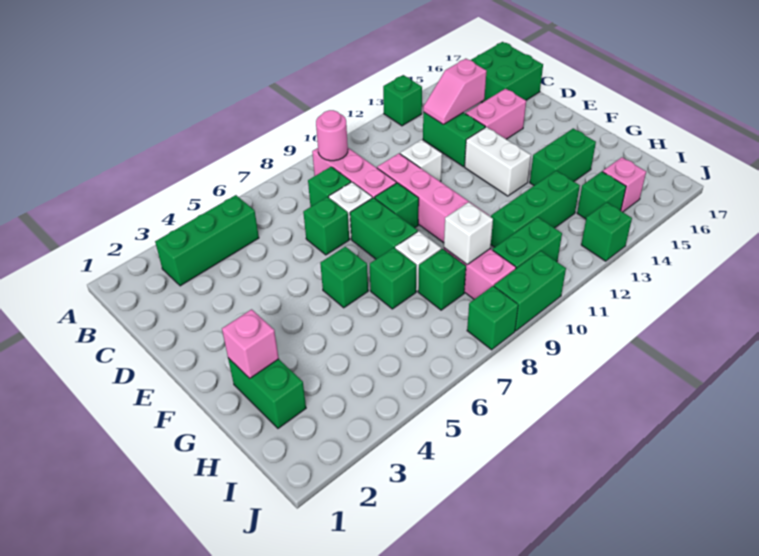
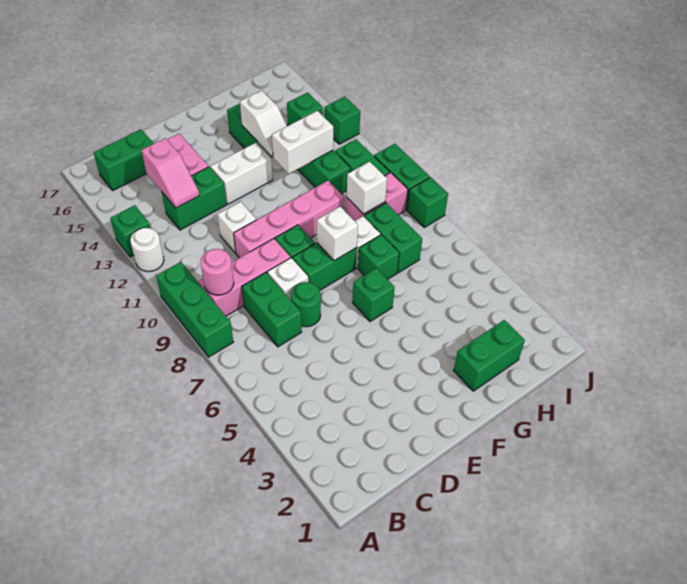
none -> white 1x1 round brick [130,228,164,272]
green 1x3 brick [155,195,259,286] -> green 1x3 brick moved to [156,262,233,357]
green 2x2 brick [471,42,543,102] -> green 1x2 brick [94,129,154,190]
green 1x1 brick [308,167,351,207] -> green 1x2 brick [242,272,302,347]
green 1x1 brick [303,197,349,255] -> green 1x1 round brick [291,282,321,327]
none -> white 1x1 brick [317,207,358,261]
pink 1x1 brick [222,309,279,378] -> none
none -> white 1x2 brick [272,111,333,174]
none -> white 1x2 slope [240,90,287,157]
green 1x1 brick [418,249,466,310] -> green 1x2 brick [364,203,422,273]
pink 1x1 brick [603,157,646,212] -> none

